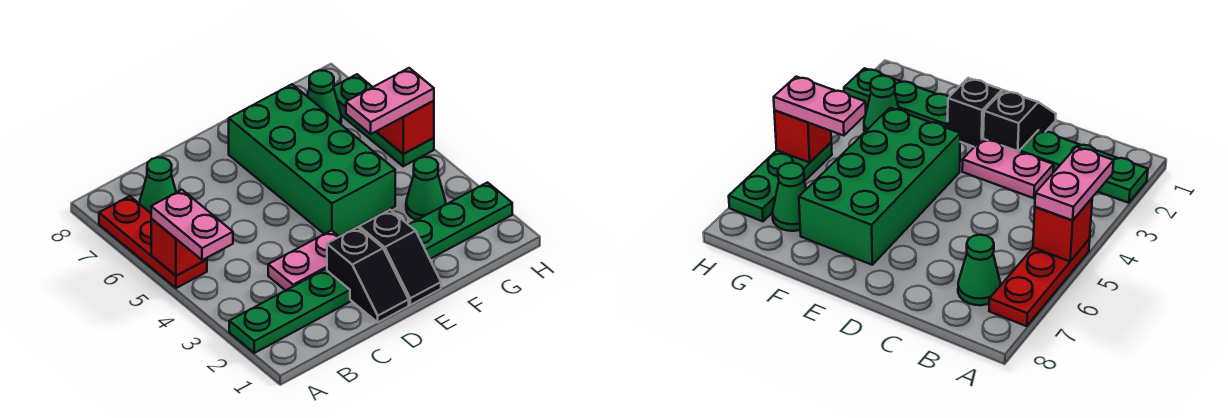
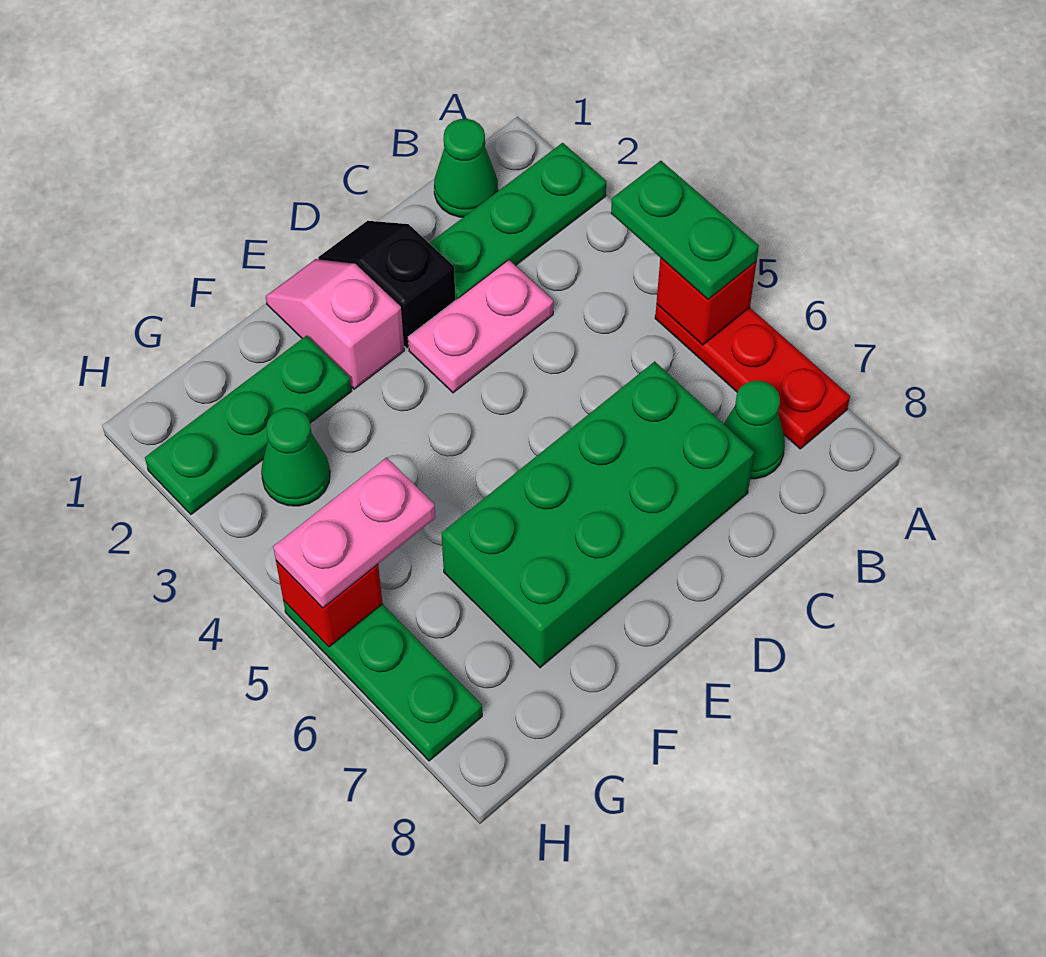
pink 1x2 plate [151,190,233,260] -> green 1x2 plate [611,161,759,300]
black 1x2 slope [359,210,441,305] -> pink 1x2 slope [266,259,404,389]
green 2x4 brick [229,84,395,236] -> green 2x4 brick turned to [441,361,754,668]
green 1x1 cone [307,70,341,124] -> green 1x1 cone moved to [434,119,498,217]

